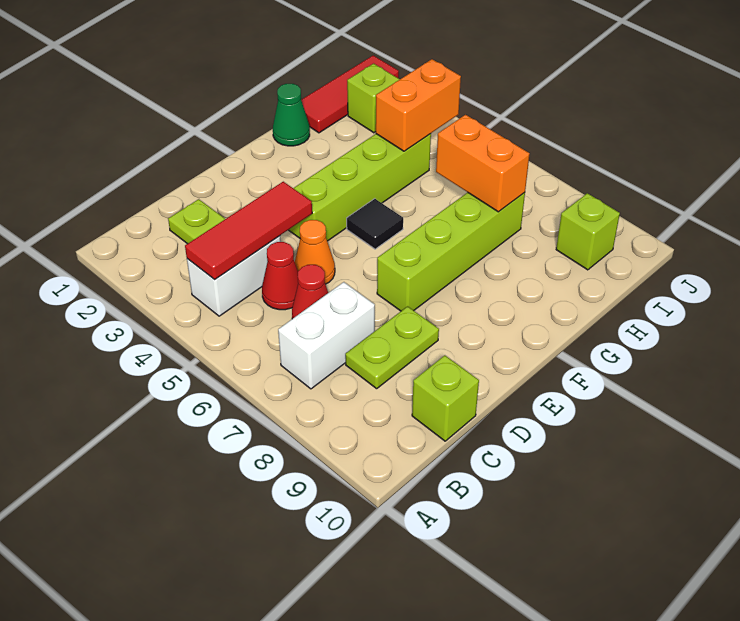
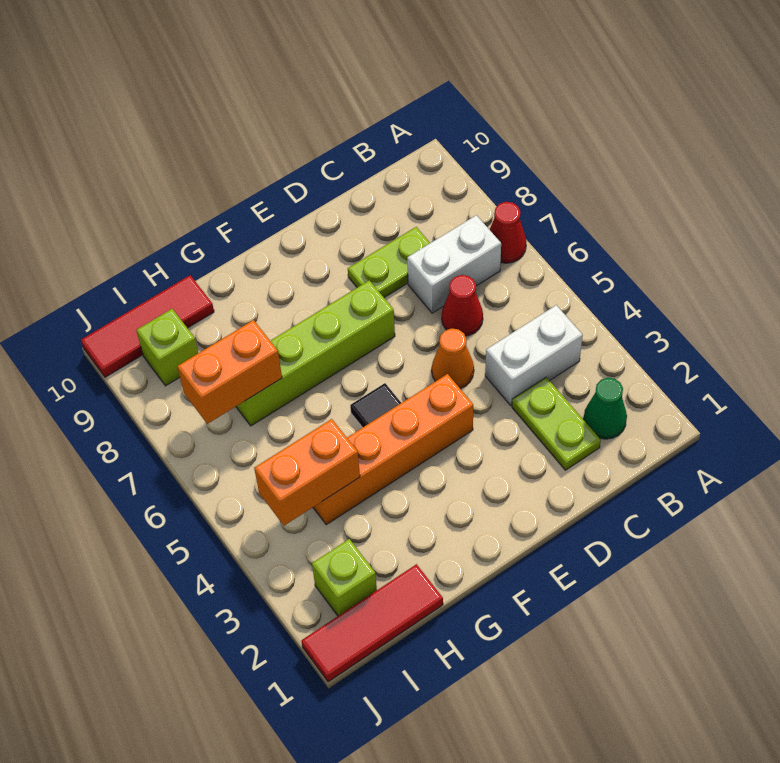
red 1x3 tile [185,182,312,280] -> red 1x3 tile moved to [81,275,214,377]
red 1x1 cone [262,242,298,310] -> red 1x1 cone moved to [490,202,526,263]
lime 1x1 brick [412,355,479,441] -> none
lime 1x4 brick [289,134,431,241] -> orange 1x4 brick [313,374,473,524]
green 1x1 cone [273,84,310,146] -> green 1x1 cone moved to [584,378,627,439]
orange 1x2 brick [436,115,530,212] -> orange 1x2 brick turned to [177,320,282,424]

